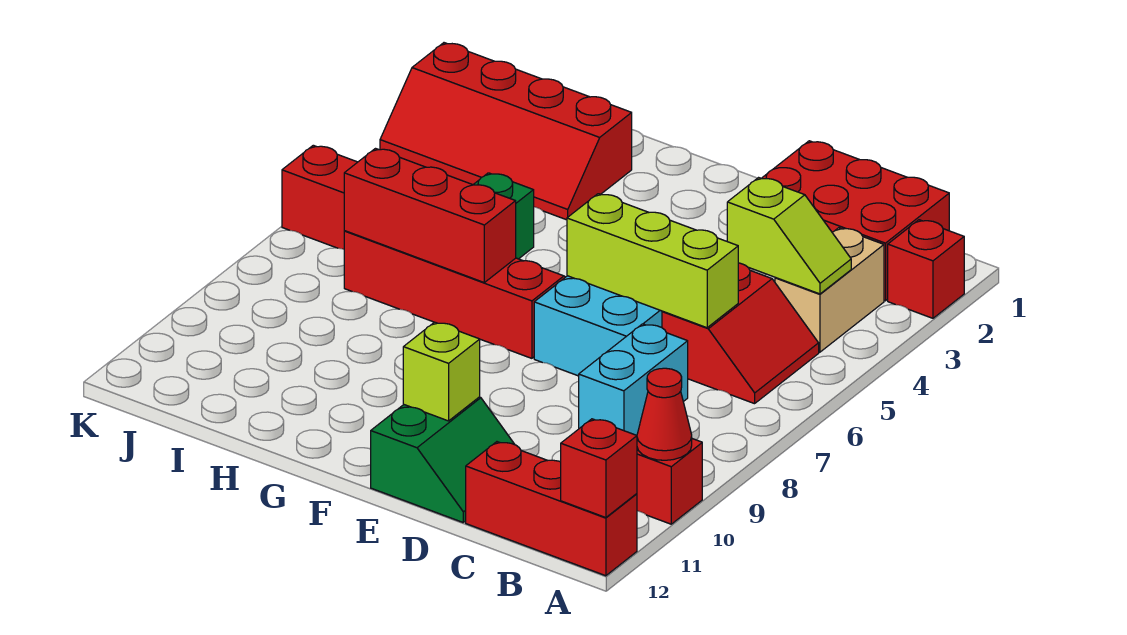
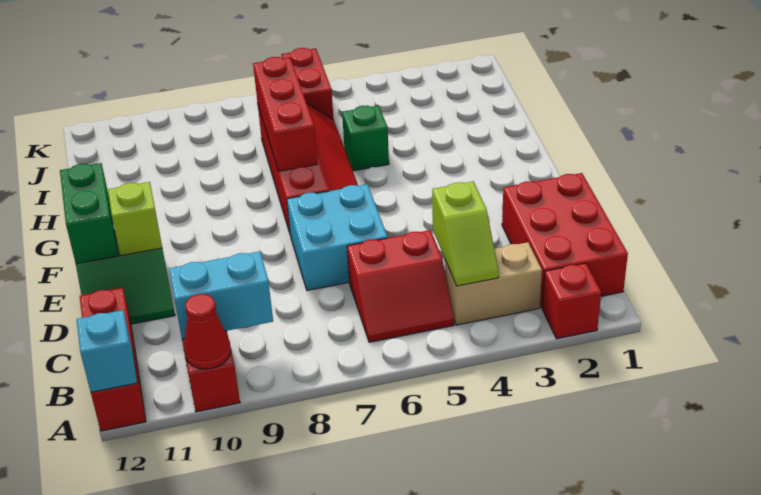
red 1x1 brick [561,419,637,518] -> cyan 1x1 brick [77,310,137,392]
lime 1x3 brick [567,194,738,328] -> none
none -> green 1x2 brick [60,163,118,264]
red 2x4 slope [380,43,632,220] -> none

